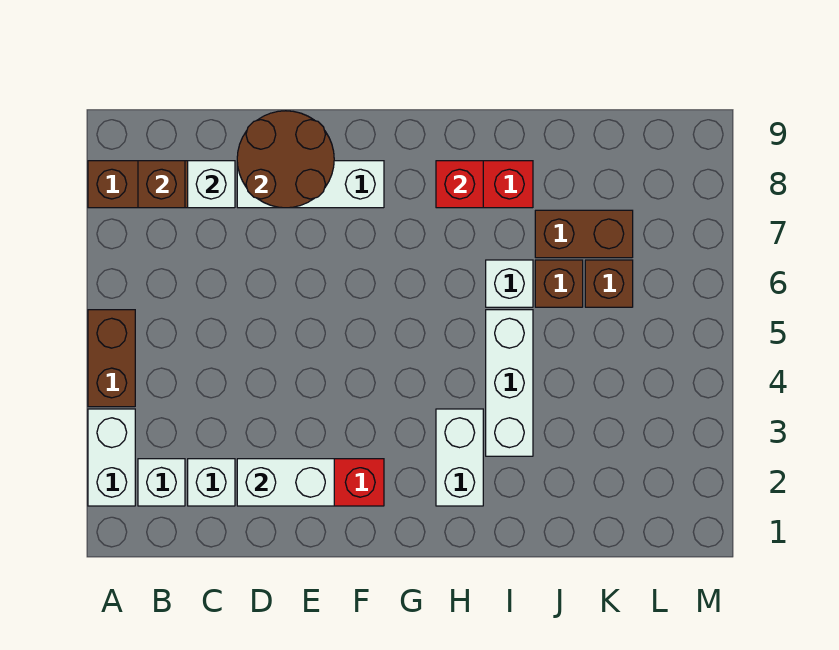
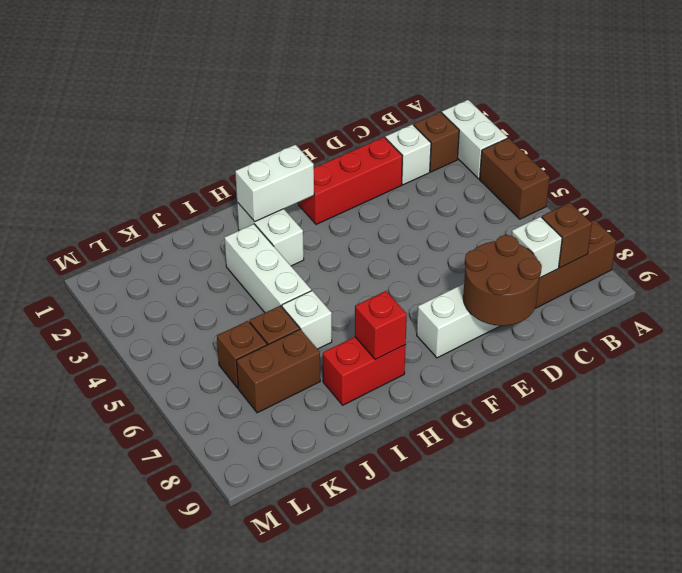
white 1x1 brick [138,459,185,506] -> brown 1x1 brick [414,112,459,172]
white 1x2 brick [237,459,334,506] -> white 1x2 brick moved to [235,145,314,222]

